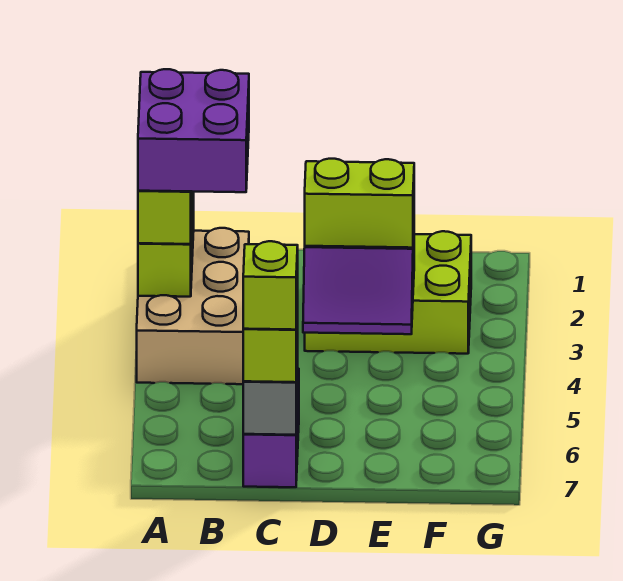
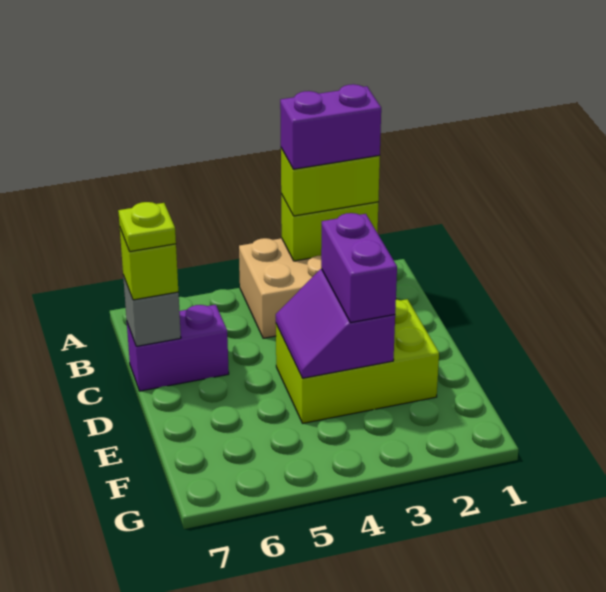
purple 2x2 brick [138,69,249,192] -> purple 1x2 brick [280,84,381,169]
lime 1x1 brick [243,241,298,330] -> lime 1x1 plate [118,202,176,252]
lime 2x3 brick [305,231,471,354] -> lime 2x3 brick turned to [276,299,439,423]
lime 1x2 brick [305,159,414,248] -> purple 1x2 brick [321,213,397,323]

